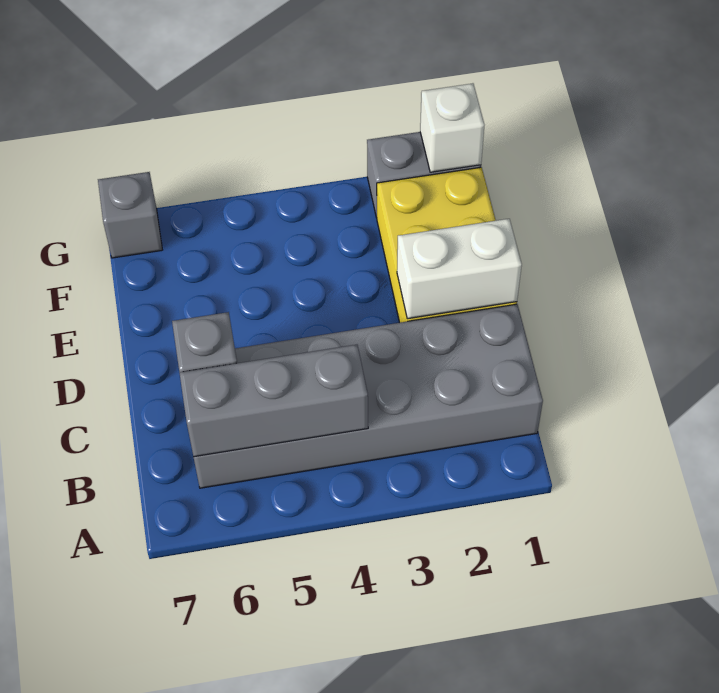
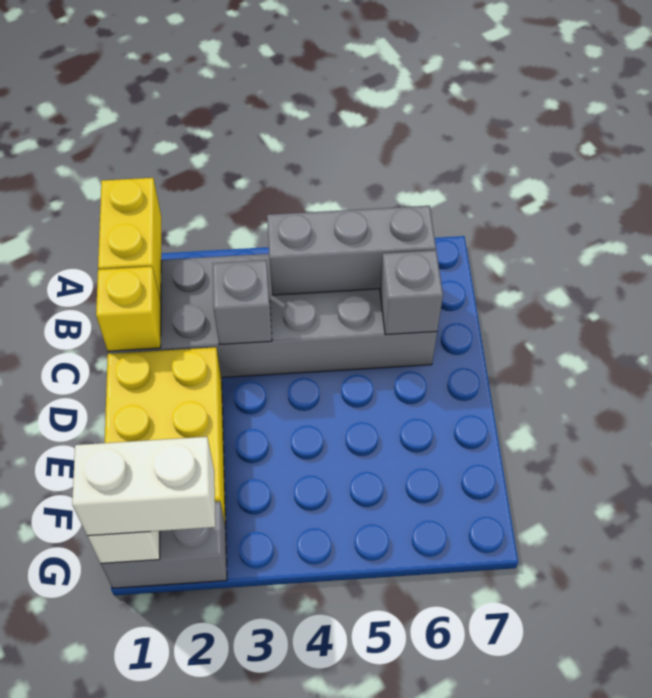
none -> yellow 1x2 brick [98,178,161,302]
none -> yellow 1x1 brick [96,267,161,351]
white 1x2 brick [397,219,522,319] -> white 1x2 brick moved to [72,437,215,536]
grey 1x1 brick [98,172,162,258] -> grey 1x1 brick moved to [212,260,272,345]

